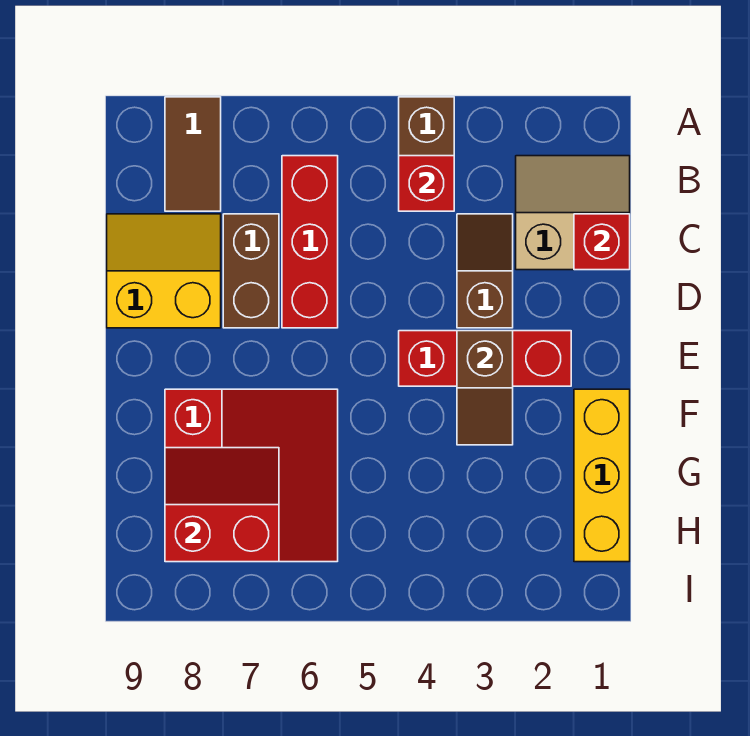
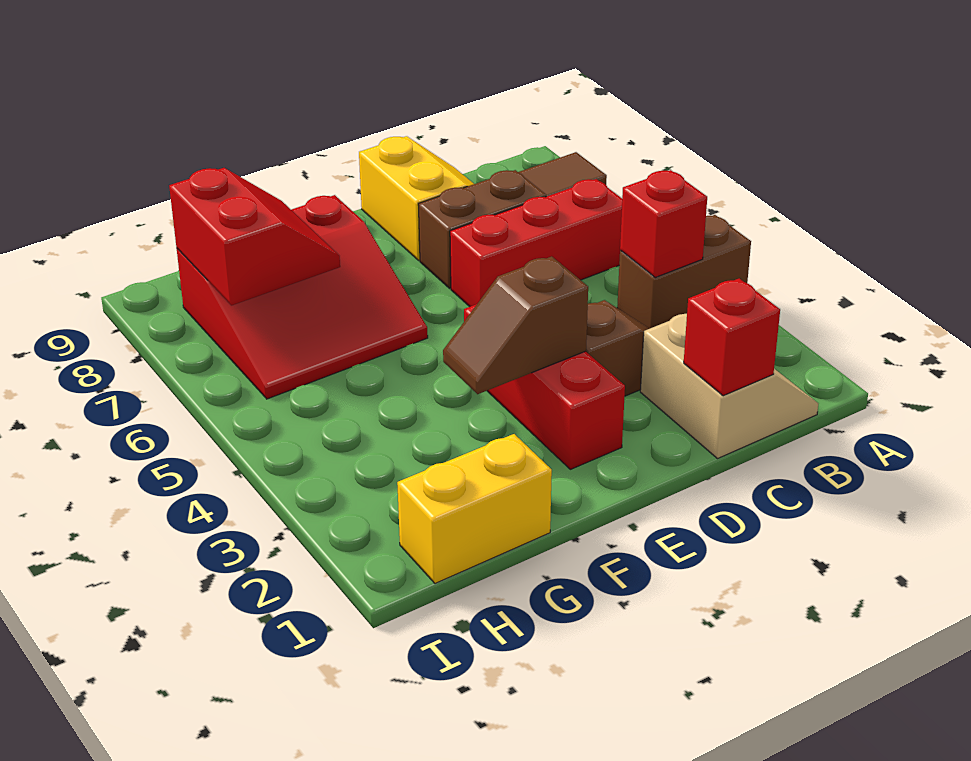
yellow 1x3 brick [574,389,630,562] -> yellow 1x2 brick [397,434,552,583]

